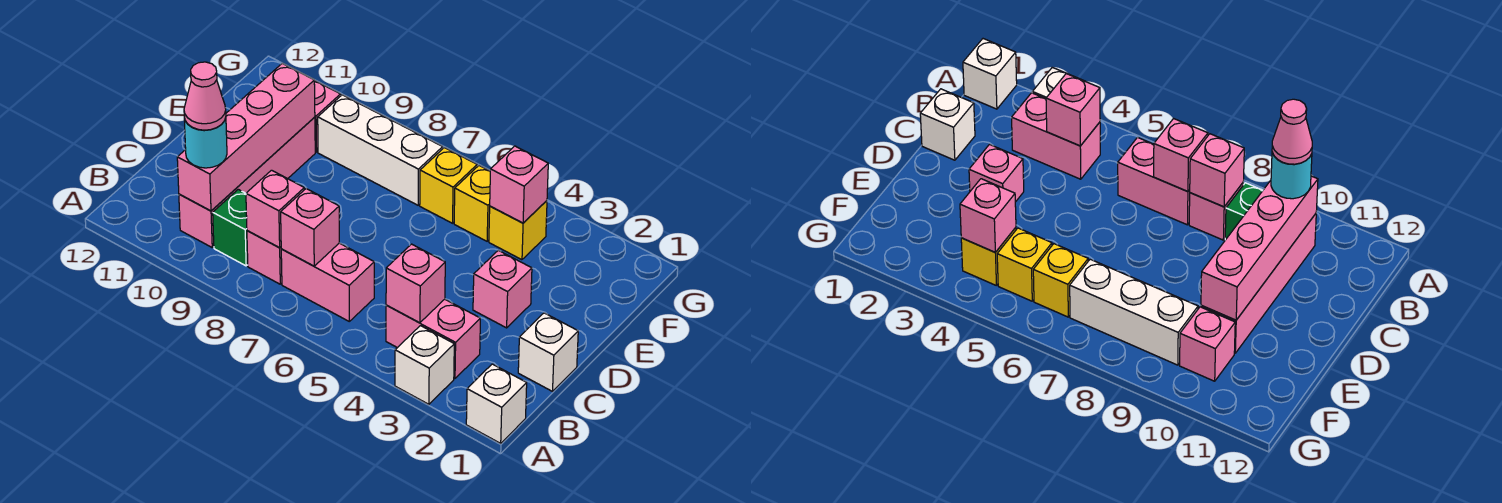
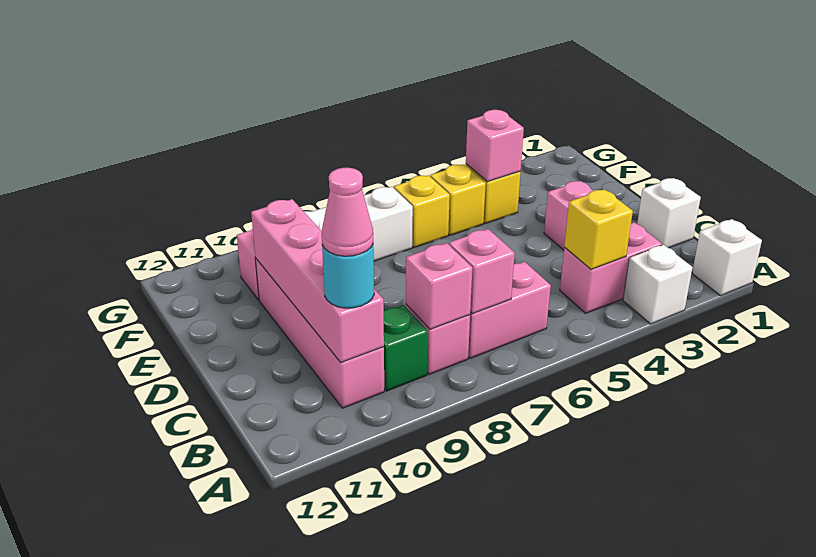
pink 1x1 brick [386,244,445,323] -> yellow 1x1 brick [564,189,633,270]

